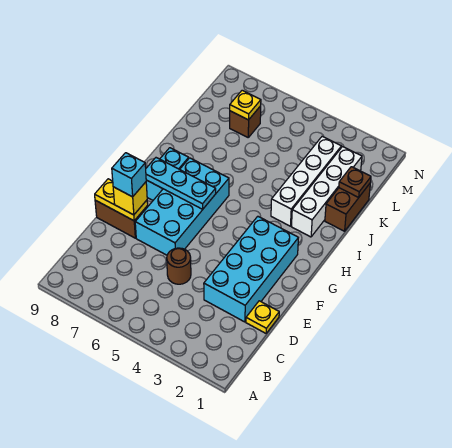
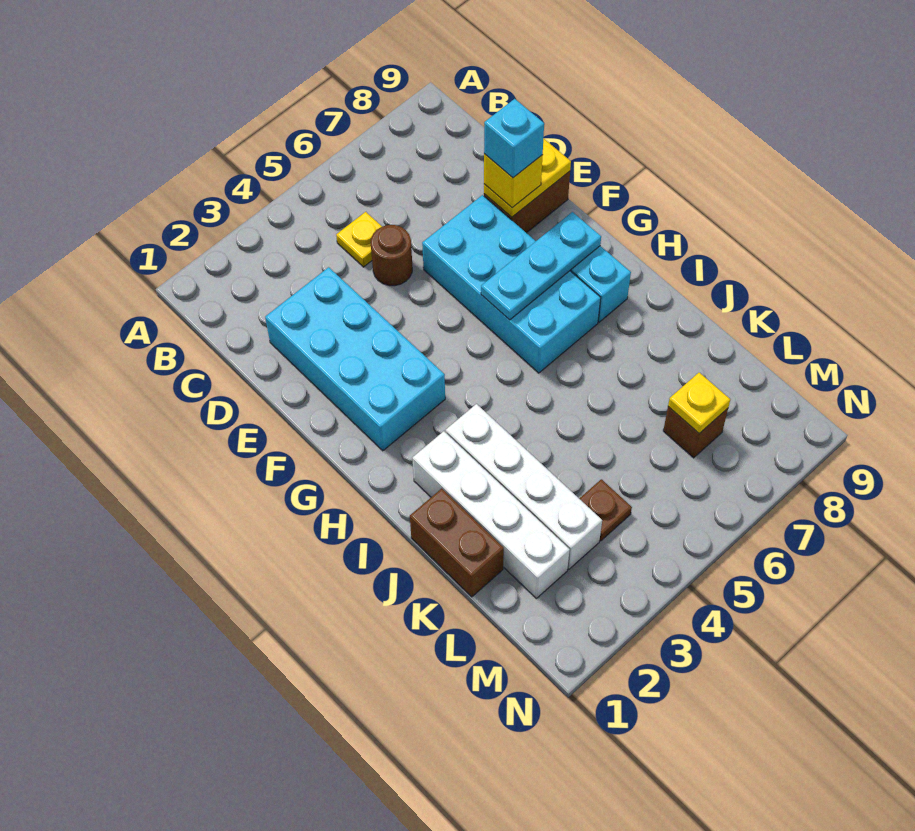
yellow 1x1 plate [246,301,279,333] -> yellow 1x1 plate moved to [336,212,382,267]
brown 1x1 plate [339,167,371,197] -> brown 1x1 plate moved to [579,479,632,541]

